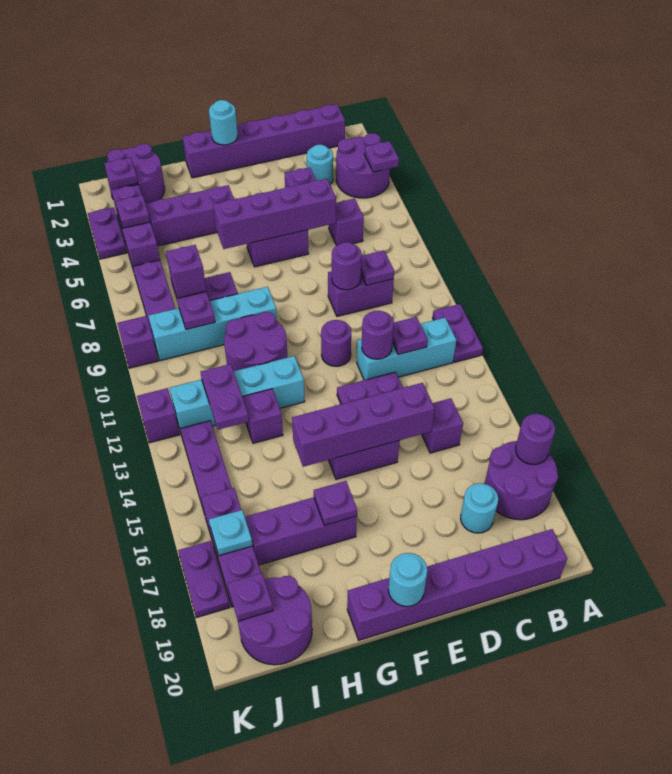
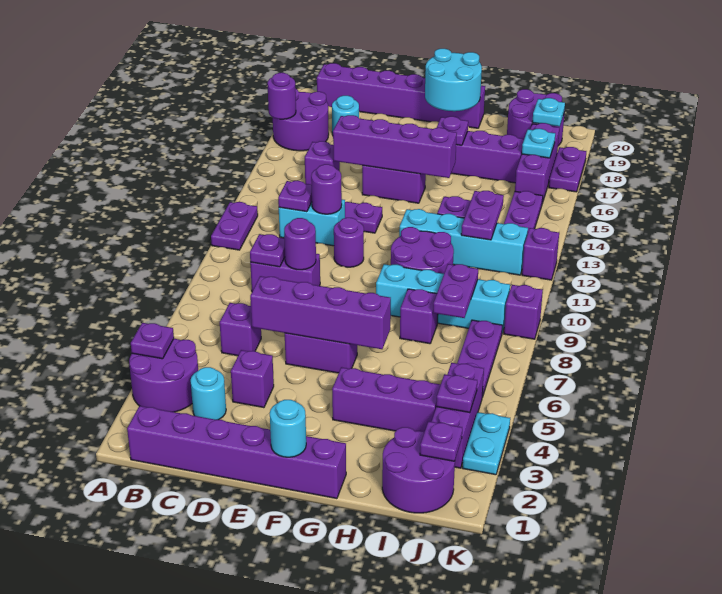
cyan 1x3 brick [357,318,456,380] -> cyan 1x2 brick [279,199,345,246]
cyan 1x1 round brick [388,553,427,607] -> cyan 2x2 round brick [425,49,482,111]
purple 1x1 brick [166,245,206,298] -> none
purple 1x1 plate [228,573,273,621] -> cyan 1x1 plate [532,98,565,126]
purple 1x2 plate [88,208,127,259] -> cyan 1x2 plate [462,412,510,475]

